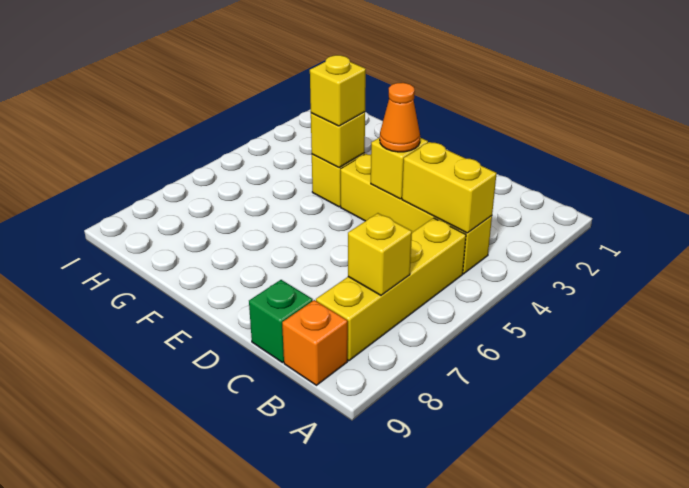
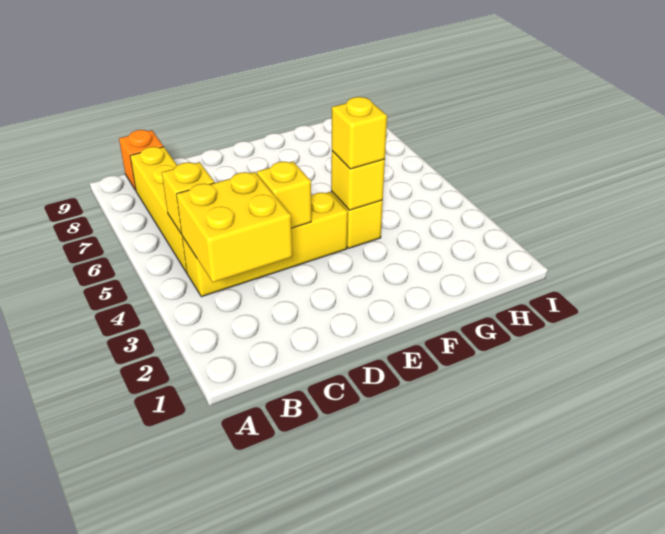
yellow 1x2 brick [402,142,497,233] -> yellow 2x2 brick [176,172,292,282]
yellow 1x1 brick [348,213,412,295] -> yellow 1x1 brick moved to [162,162,215,234]
green 1x1 brick [249,280,313,363] -> none
orange 1x1 cone [380,83,420,152] -> none

